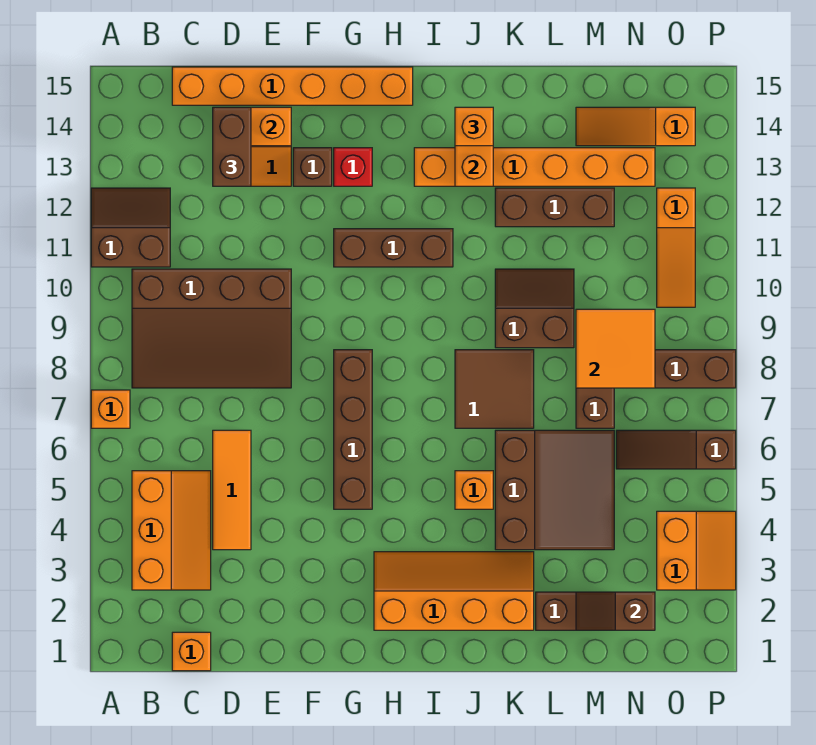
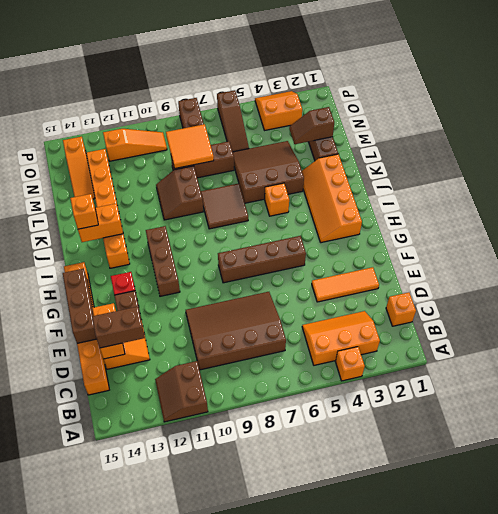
orange 1x1 brick [91,390,130,428] -> orange 1x1 brick moved to [335,347,365,381]
brown 3x4 slope [132,269,291,388] -> brown 3x4 slope turned to [186,292,286,370]
orange 1x3 tile [213,430,251,550] -> orange 1x3 tile moved to [312,267,379,302]
brown 1x3 brick [495,188,614,227] -> brown 1x3 brick moved to [63,269,96,343]
brown 1x2 slope [576,592,655,630] -> brown 1x2 slope turned to [289,107,334,144]

